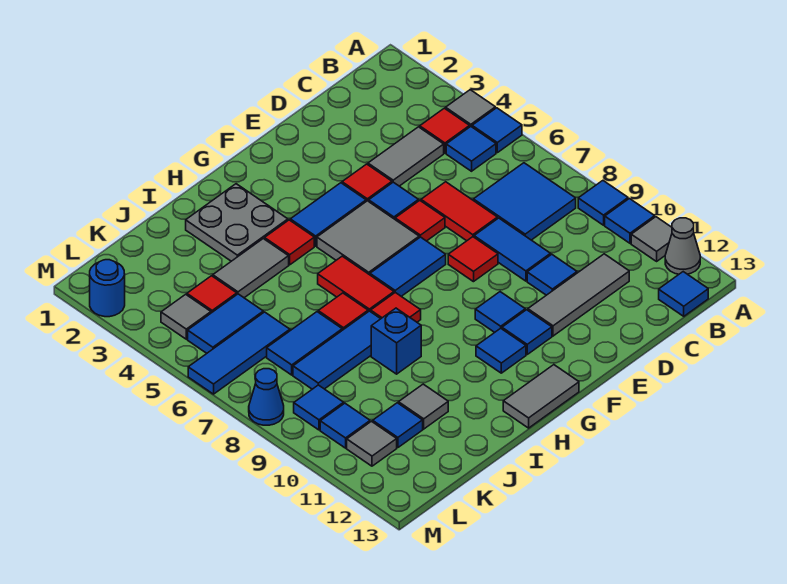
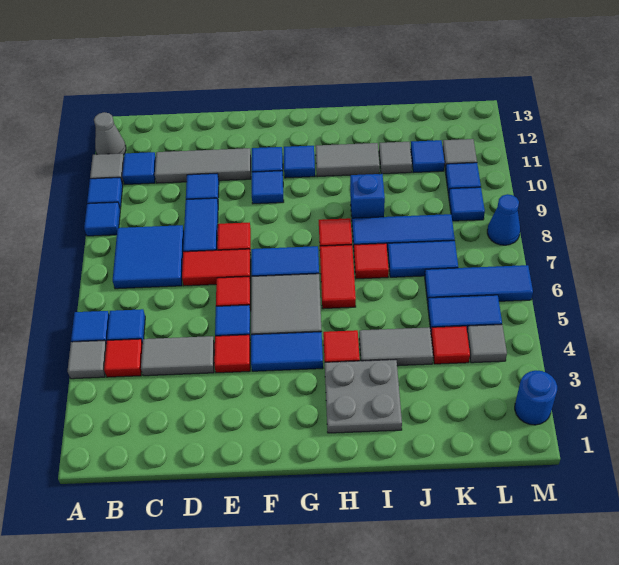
blue 1x1 tile [659,272,708,316] -> blue 1x1 tile moved to [122,152,156,184]
red 1x2 tile [421,182,497,241] -> red 1x2 tile turned to [182,249,251,286]
grey 1x2 tile [503,365,579,428] -> grey 1x2 tile moved to [315,143,380,177]

